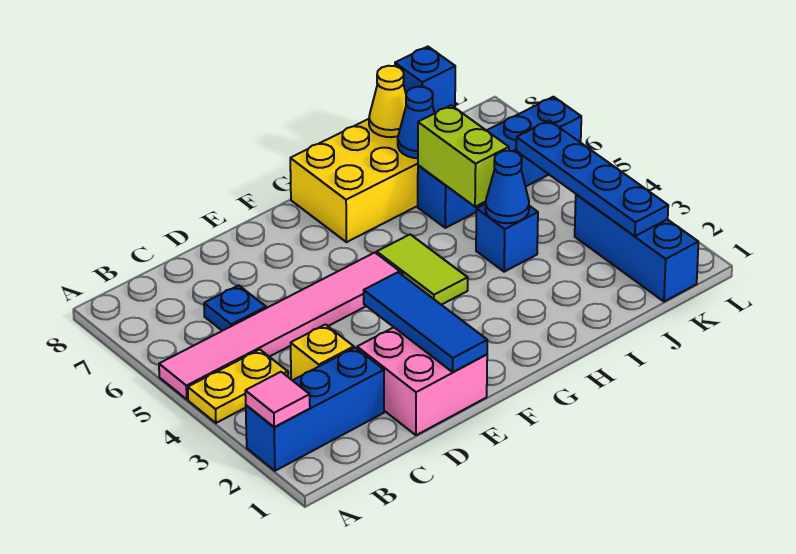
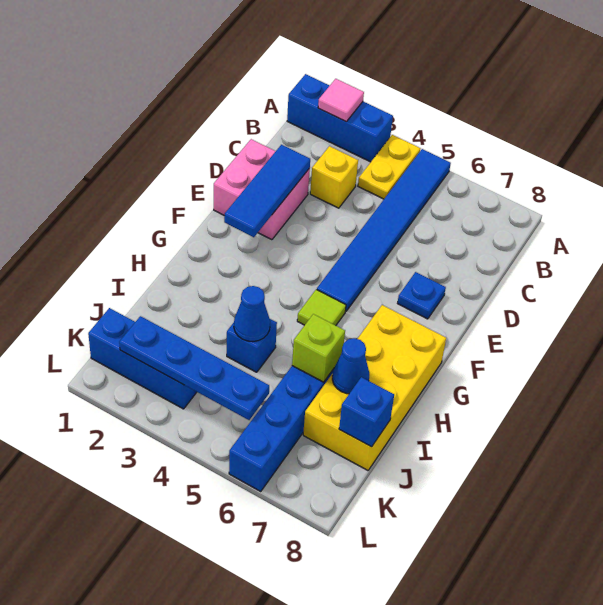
blue 1x3 brick [246,348,384,471] -> blue 1x3 brick turned to [287,74,393,162]
pink 1x6 tile [159,253,403,399] -> blue 1x6 tile [317,149,451,311]
blue 1x1 plate [204,285,266,331] -> blue 1x1 plate moved to [397,272,446,319]
blue 1x3 tile [364,272,487,372] -> blue 1x3 tile turned to [224,145,310,237]
lime 1x2 tile [377,234,468,305] -> lime 1x1 tile [297,290,346,325]
lime 1x2 brick [418,105,509,207] -> lime 1x1 brick [292,314,345,382]
yellow 1x1 cone [369,66,406,137] -> none

